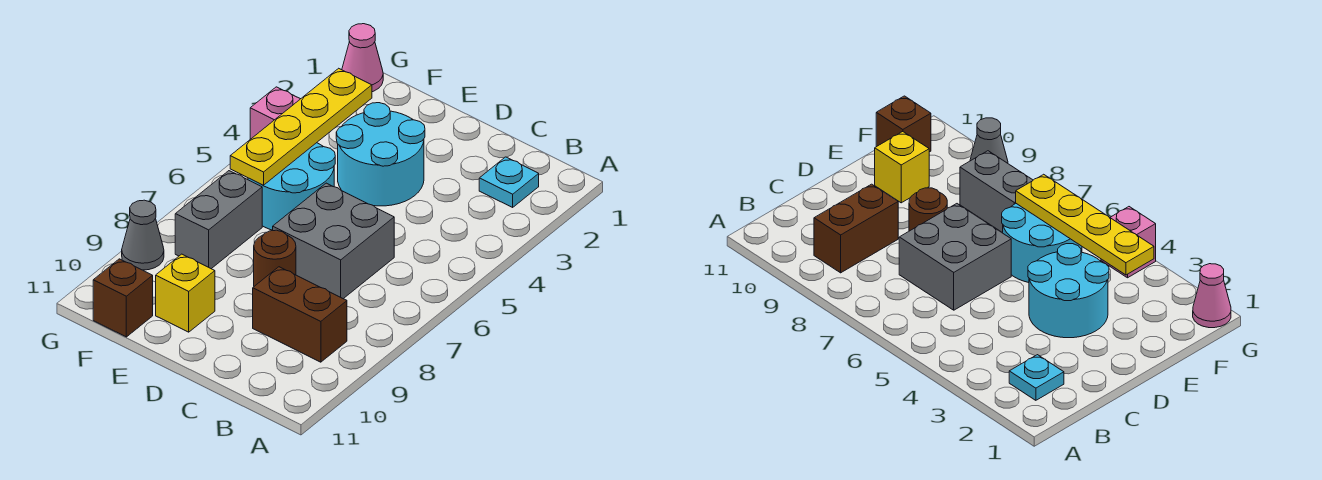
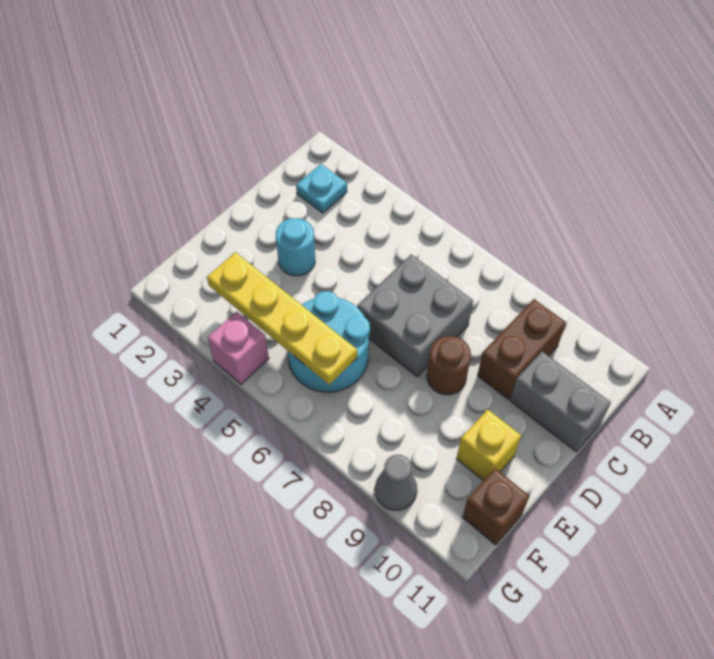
cyan 2x2 round brick [336,103,425,206] -> cyan 1x1 round brick [276,218,315,276]
grey 1x2 brick [175,171,262,269] -> grey 1x2 brick moved to [510,352,611,452]
pink 1x1 cone [342,24,383,92] -> none

